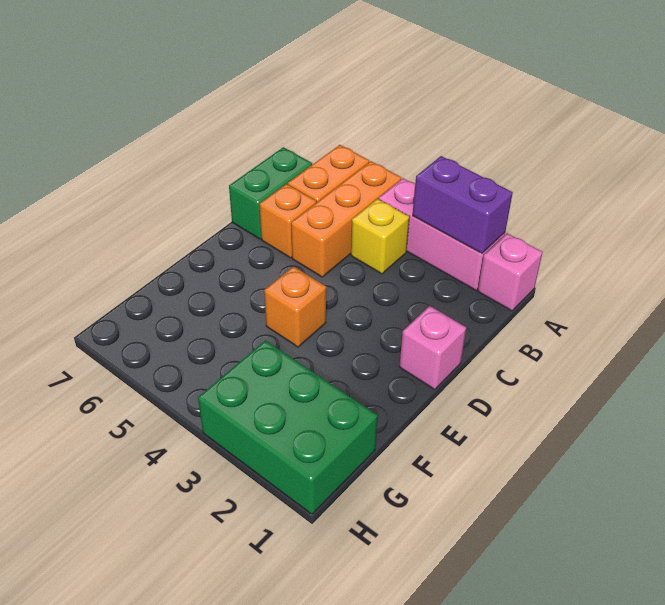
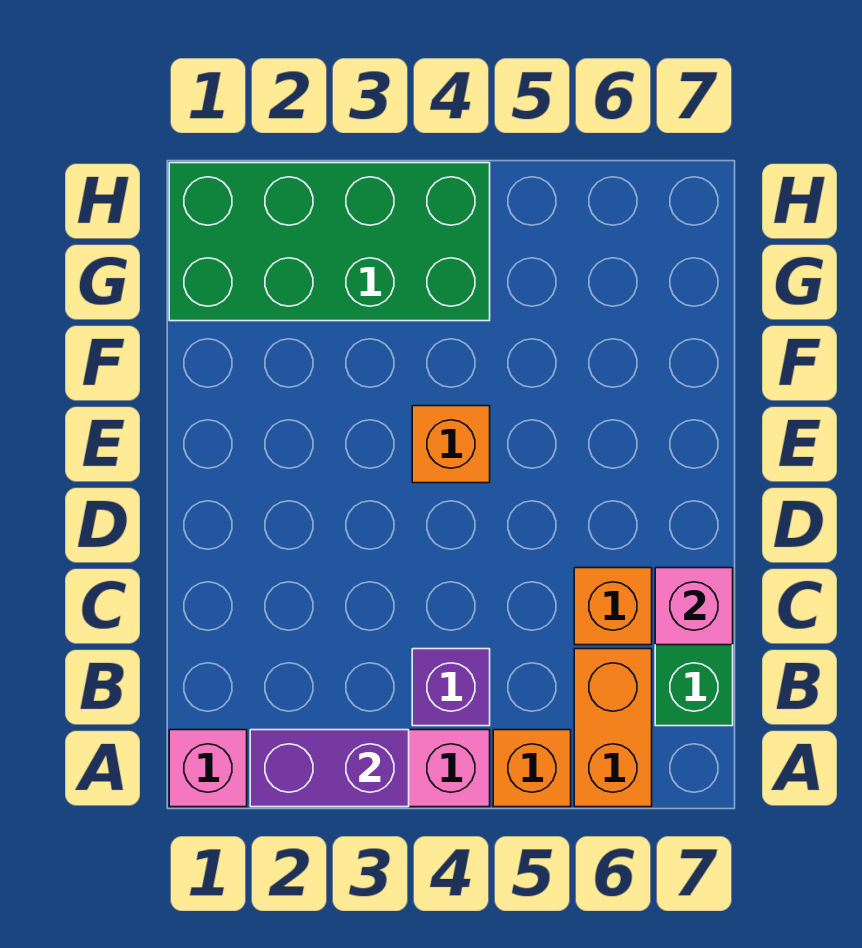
orange 1x3 brick [291,161,401,277] -> orange 1x1 brick [493,730,571,807]
yellow 1x1 brick [351,199,410,274] -> purple 1x1 brick [412,649,490,726]
pink 1x1 brick [399,306,466,390] -> pink 1x1 brick moved to [655,568,733,645]
green 2x3 brick [198,340,378,514] -> green 2x4 brick [169,163,490,321]

